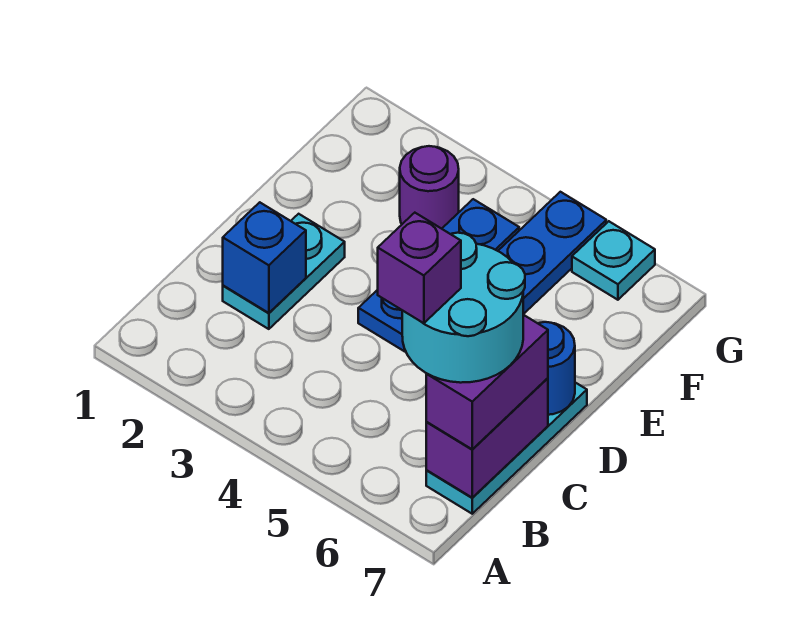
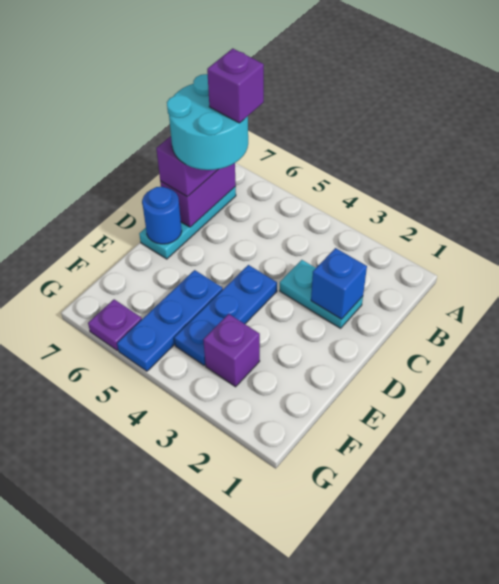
cyan 1x2 plate [223,214,345,329] -> cyan 1x2 plate turned to [280,260,363,328]
purple 1x1 round brick [400,146,459,229] -> purple 1x1 brick [203,314,260,387]
cyan 1x1 plate [572,221,655,300] -> purple 1x1 plate [88,299,142,351]

